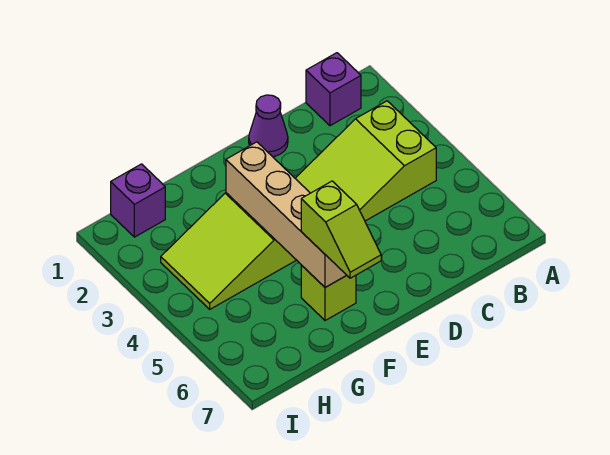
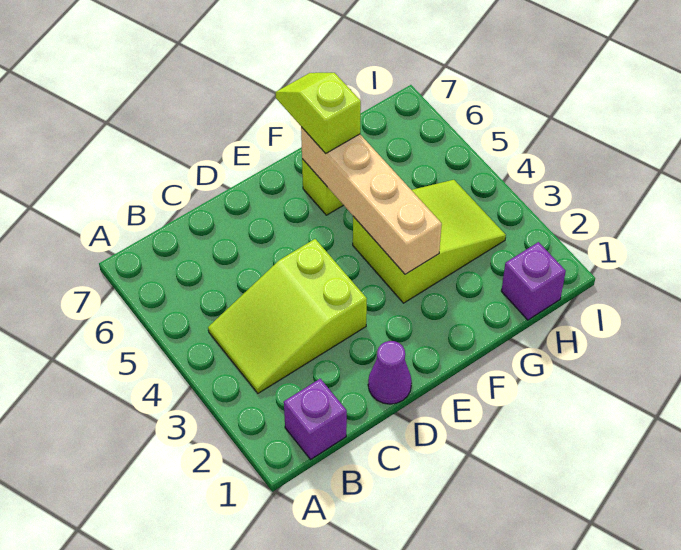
lime 2x3 slope [295,101,436,221] -> lime 2x3 slope turned to [208,239,367,393]

